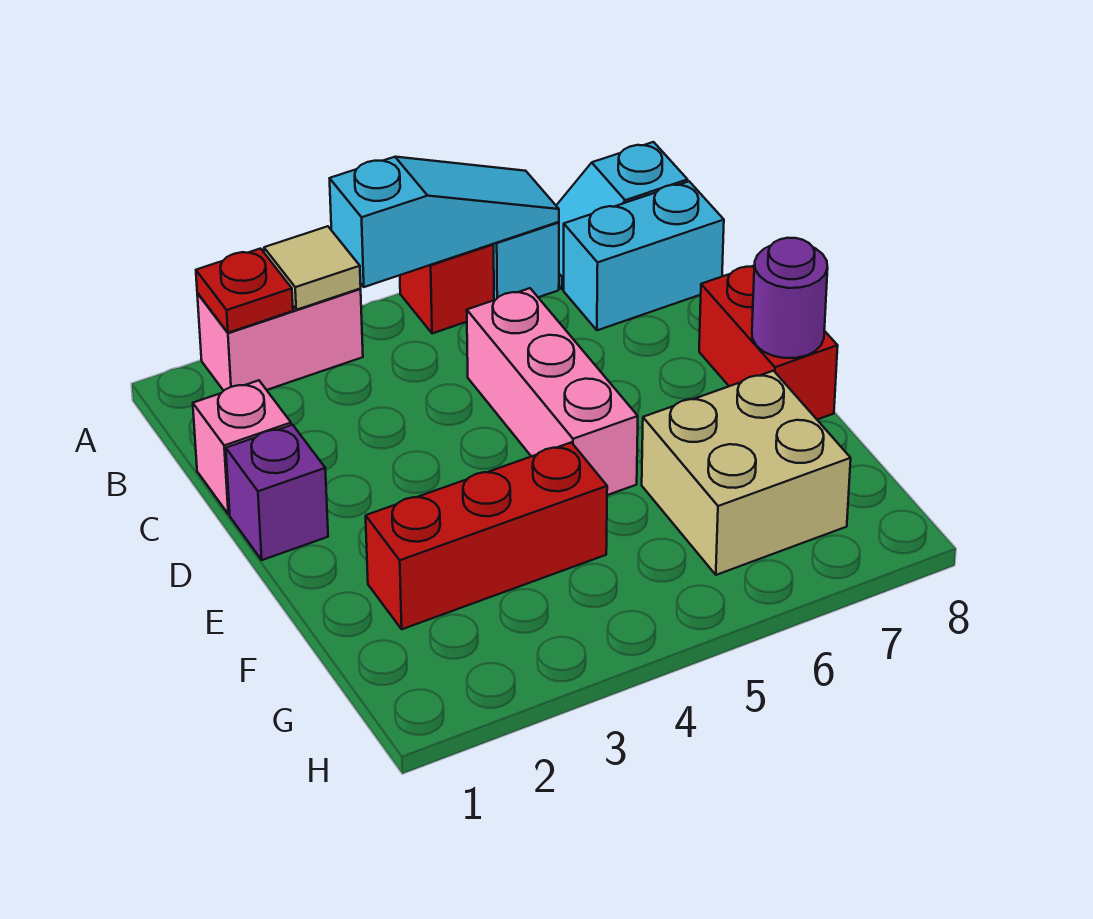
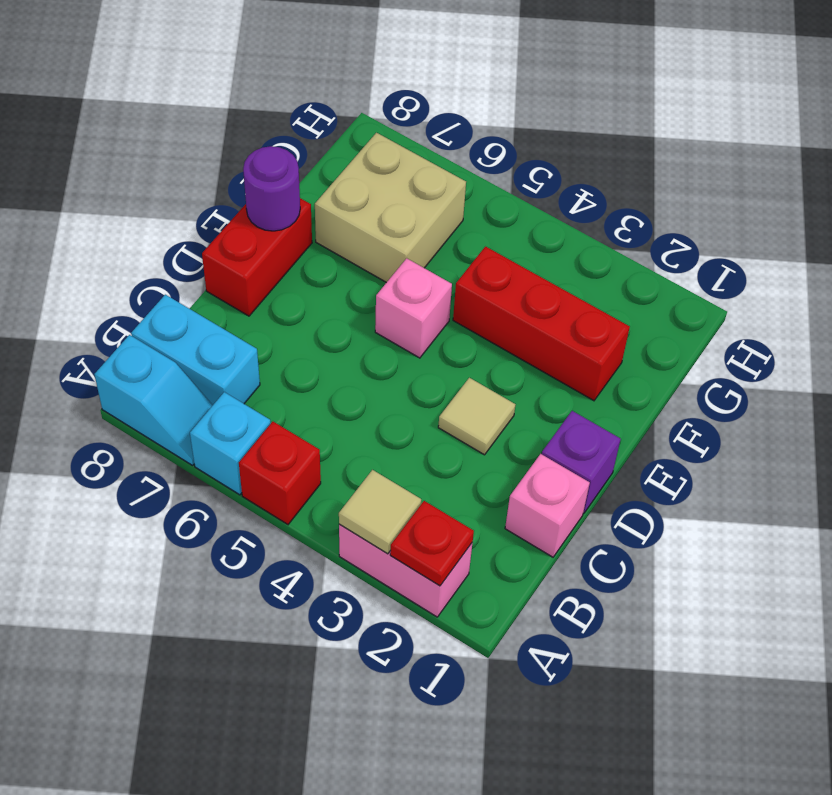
cyan 1x3 slope [330,157,559,287] -> none
pink 1x3 brick [467,288,638,495] -> pink 1x1 brick [375,258,452,358]
none -> tan 1x1 tile [438,378,515,455]

